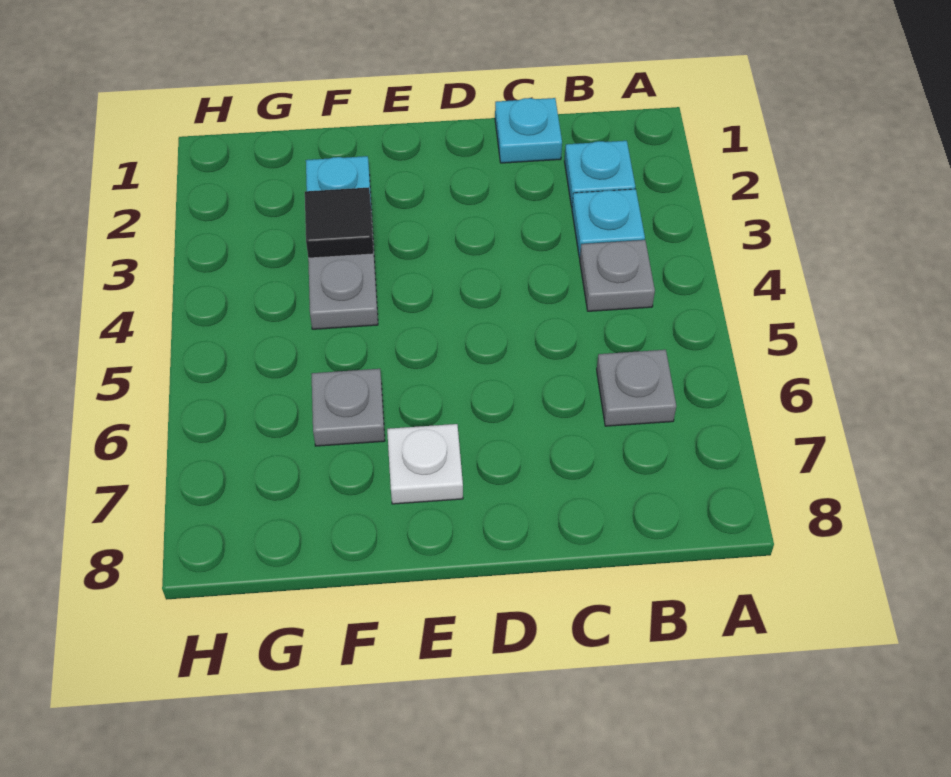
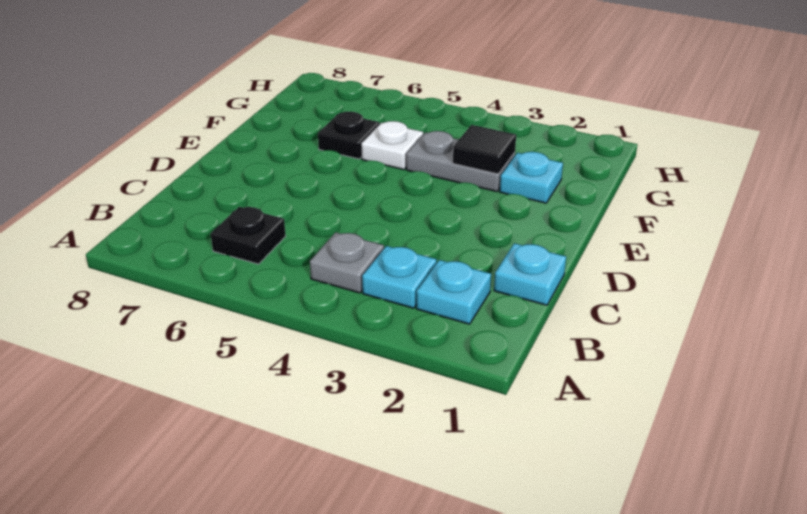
grey 1x1 plate [597,350,676,426] -> black 1x1 plate [211,207,286,264]
white 1x1 plate [387,424,463,504] -> white 1x1 plate moved to [361,121,423,170]
grey 1x1 plate [312,369,385,446] -> black 1x1 plate [318,112,380,159]

